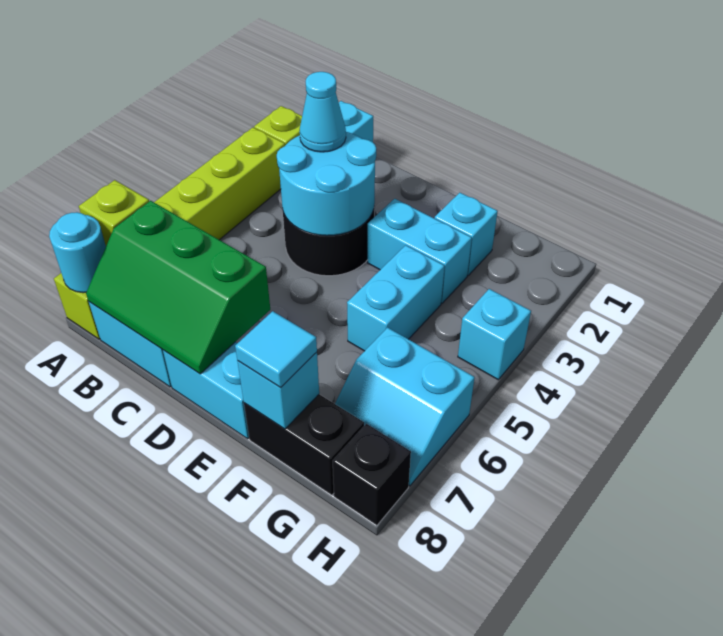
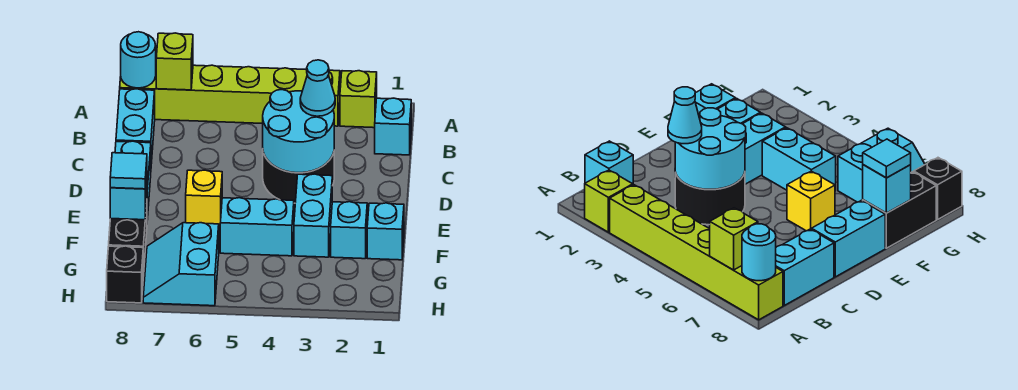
green 2x3 slope [86,201,270,374] -> none
none -> yellow 1x1 brick [186,170,222,227]
cyan 1x1 brick [458,289,531,380] -> cyan 1x1 brick moved to [367,203,404,260]

